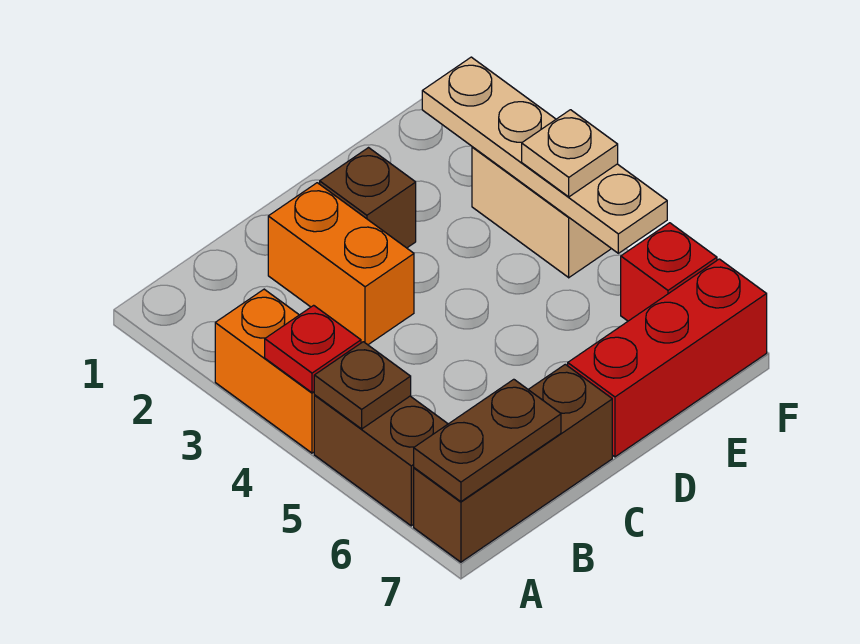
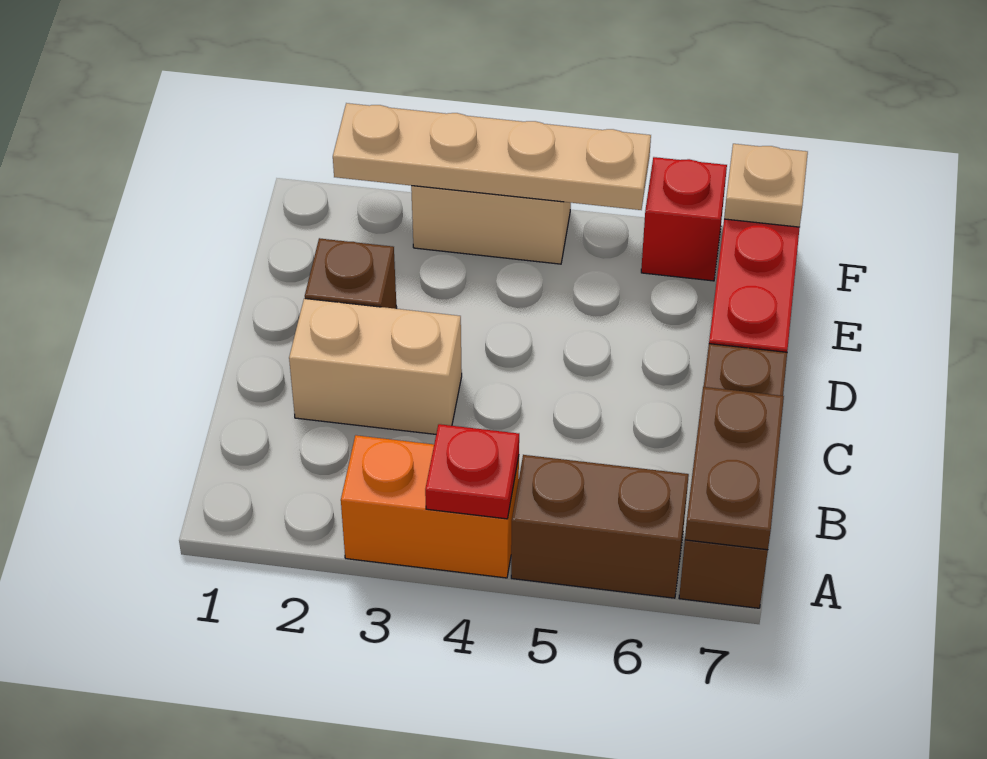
brown 1x1 plate [314,342,411,429] -> none
orange 1x2 brick [268,183,414,345] -> tan 1x2 brick [289,298,462,434]
tan 1x1 plate [522,110,618,197] -> tan 1x1 plate moved to [724,144,808,227]

